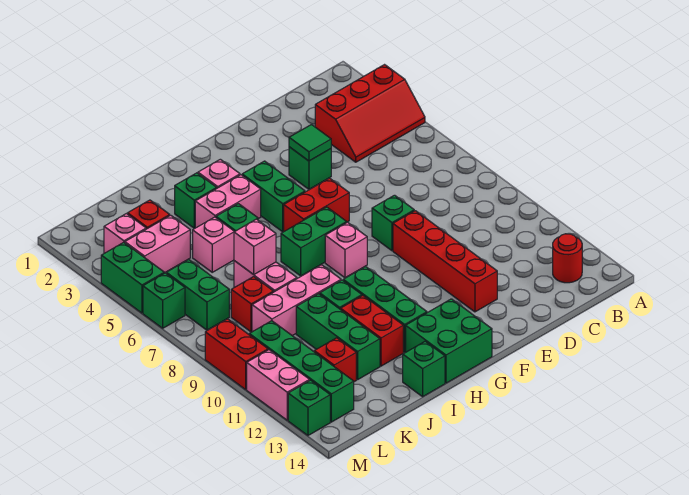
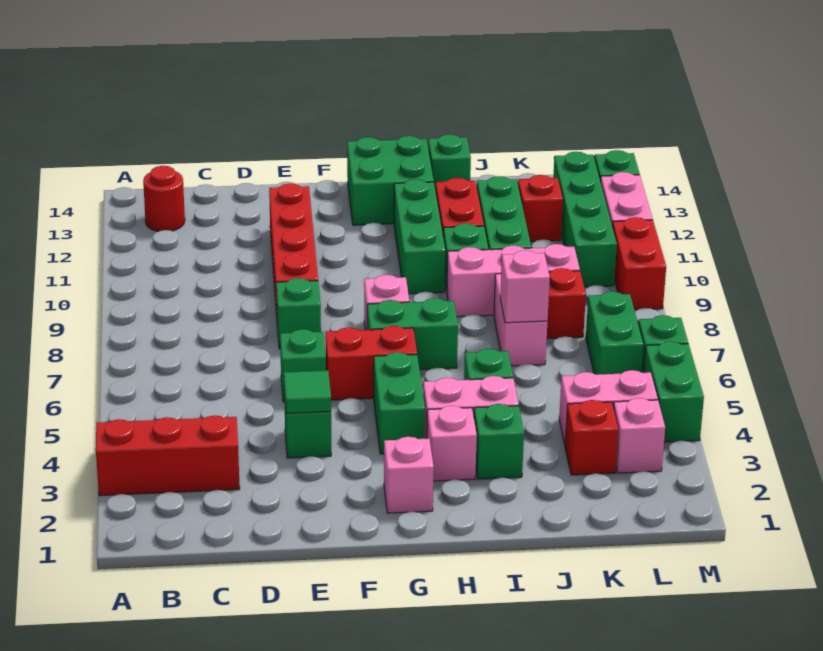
none -> green 1x1 brick [280,329,326,402]
pink 1x1 brick [193,217,234,272] -> pink 1x1 brick moved to [384,437,434,513]

